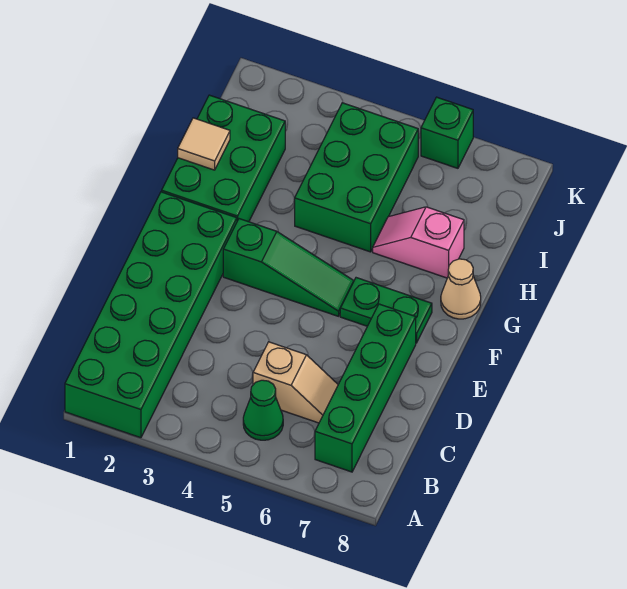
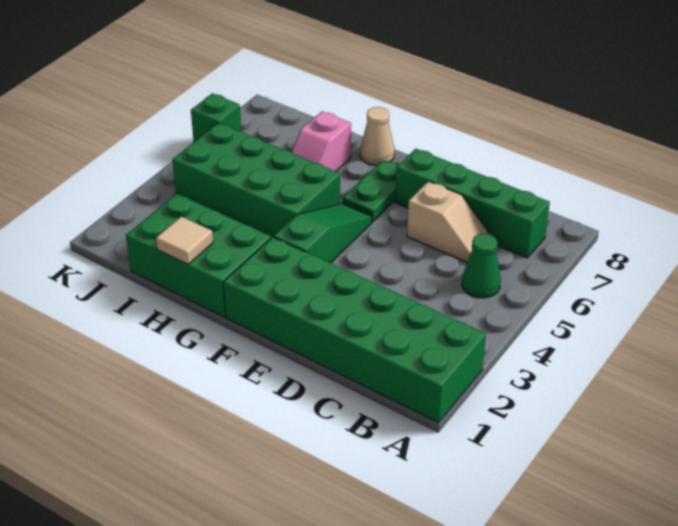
tan 1x2 slope [253,342,338,423] -> tan 1x2 slope turned to [407,181,490,262]
green 2x3 brick [295,103,418,252] -> green 2x4 brick [173,123,340,238]

